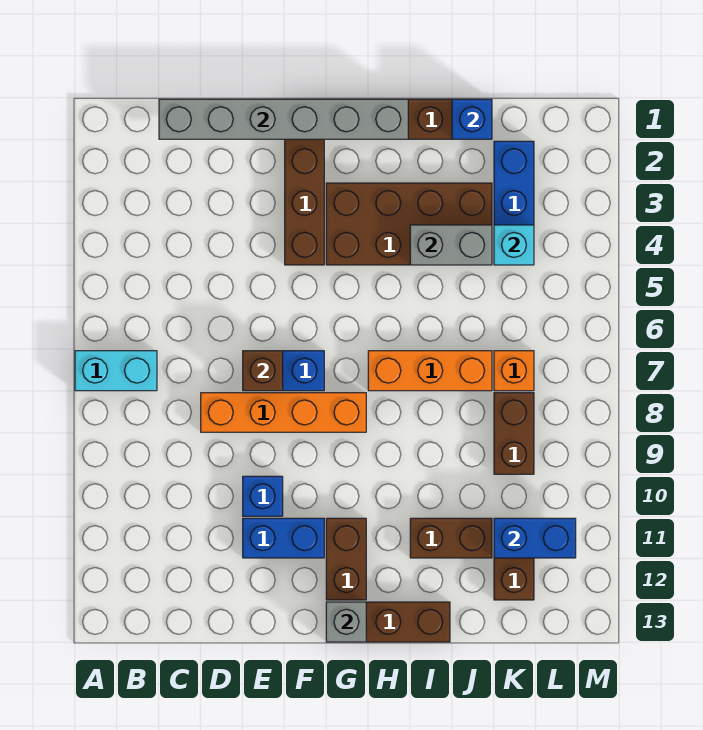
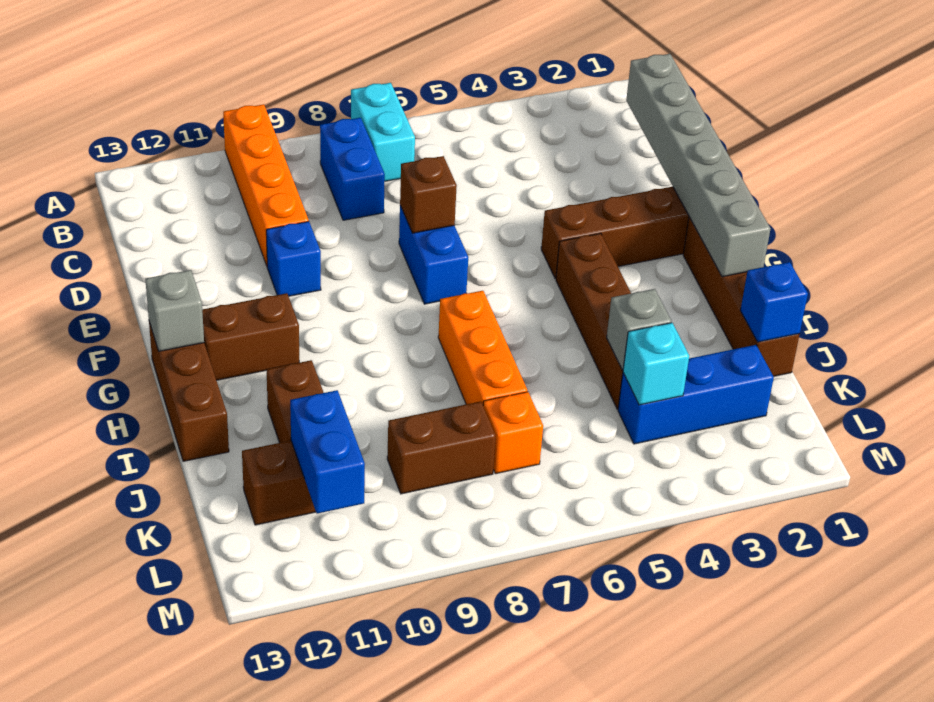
orange 1x4 brick [201,393,366,432] -> orange 1x4 brick moved to [223,104,309,266]
blue 1x2 brick [243,518,324,558] -> blue 1x2 brick moved to [320,118,385,220]
brown 2x4 brick [326,183,492,265] -> brown 1x4 brick [556,233,631,409]
grey 1x2 brick [410,225,492,265] -> grey 1x1 brick [607,289,671,370]

